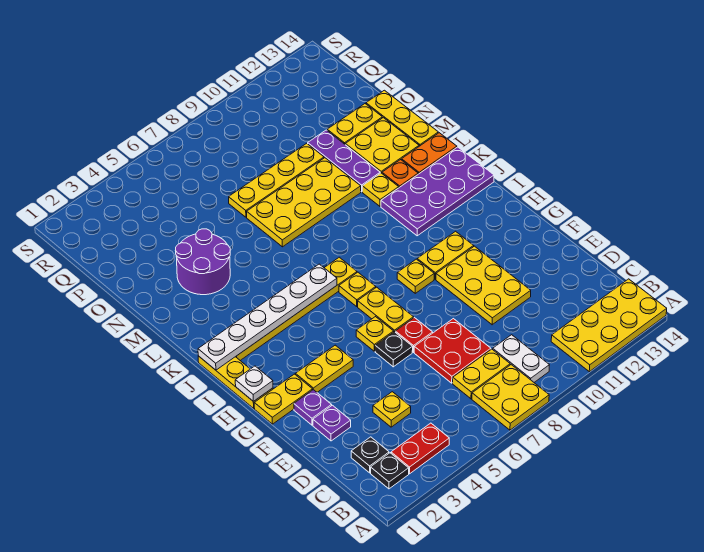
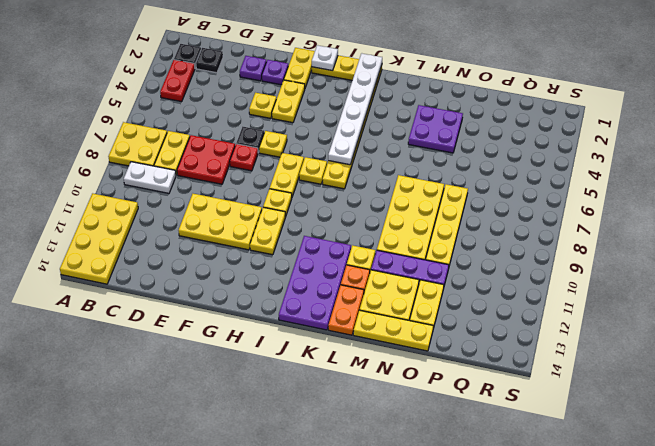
yellow 1x1 plate [373,392,411,427] -> yellow 1x1 plate moved to [249,93,276,118]
yellow 1x2 plate [358,287,414,332] -> yellow 1x2 plate turned to [270,153,304,197]
purple 2x2 round brick [176,229,230,295] -> purple 2x2 plate [408,105,463,153]

